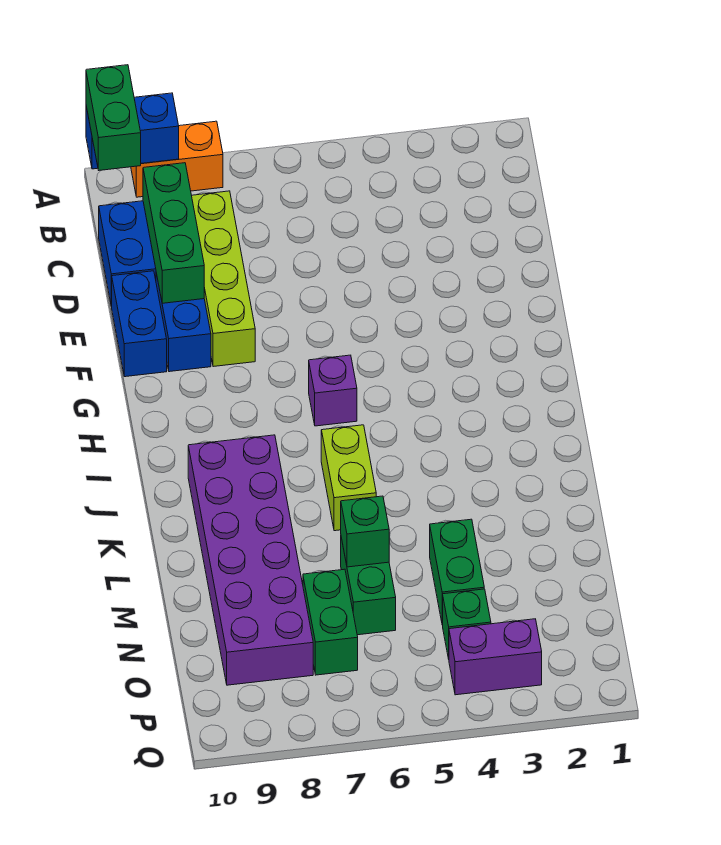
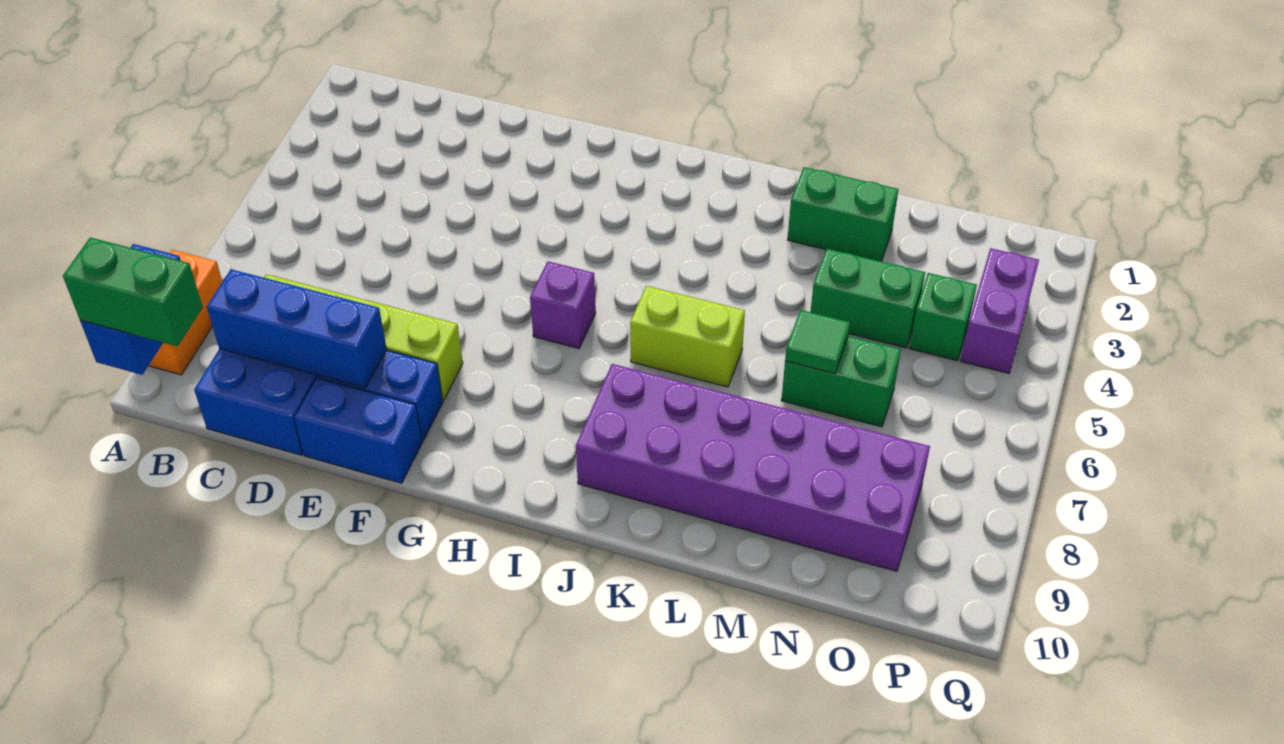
green 1x3 brick [143,163,204,303] -> blue 1x3 brick [207,269,387,388]
green 1x1 brick [341,496,389,567] -> green 1x1 tile [785,310,850,374]
green 1x2 brick [303,569,358,675] -> green 1x2 brick moved to [787,167,898,261]

